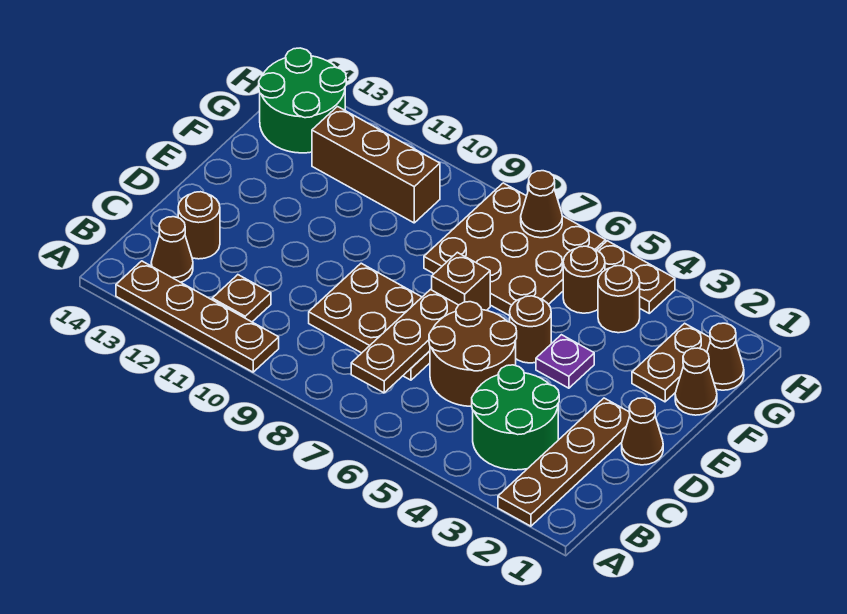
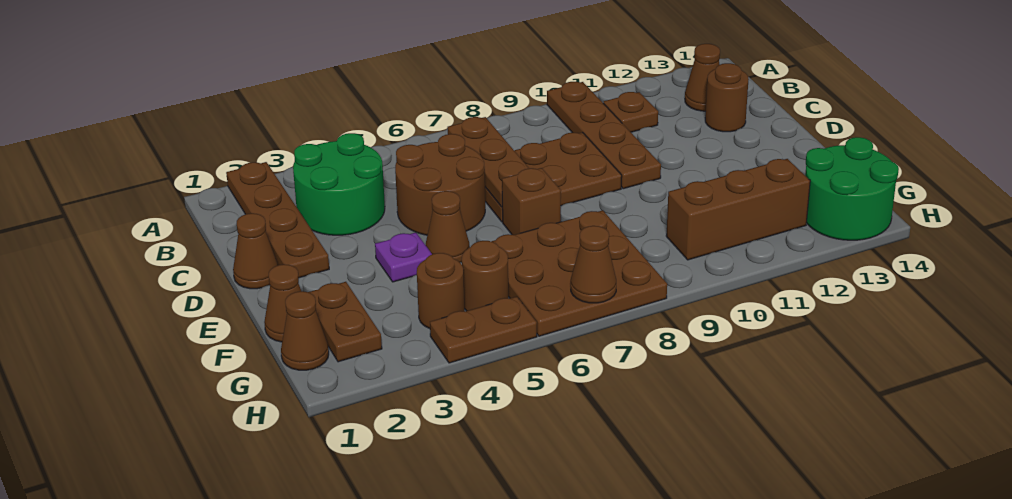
brown 1x4 plate [116,261,279,372] -> brown 1x4 plate turned to [547,82,661,189]
brown 1x1 round brick [510,296,551,363] -> brown 1x1 cone [426,191,470,262]

